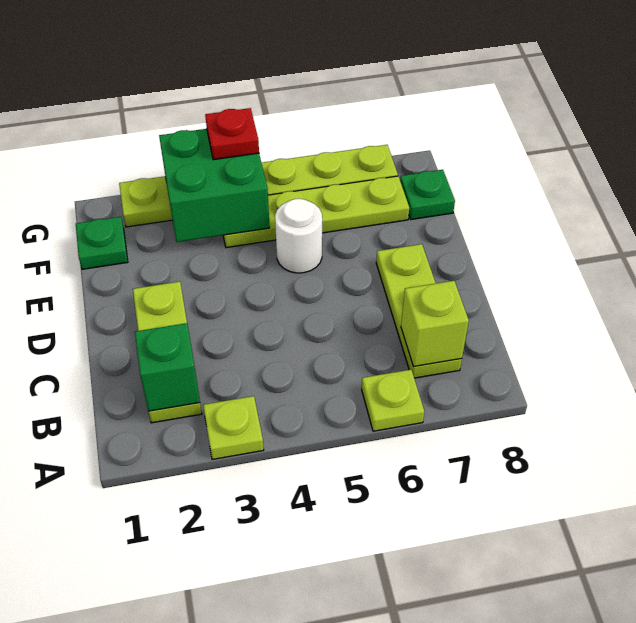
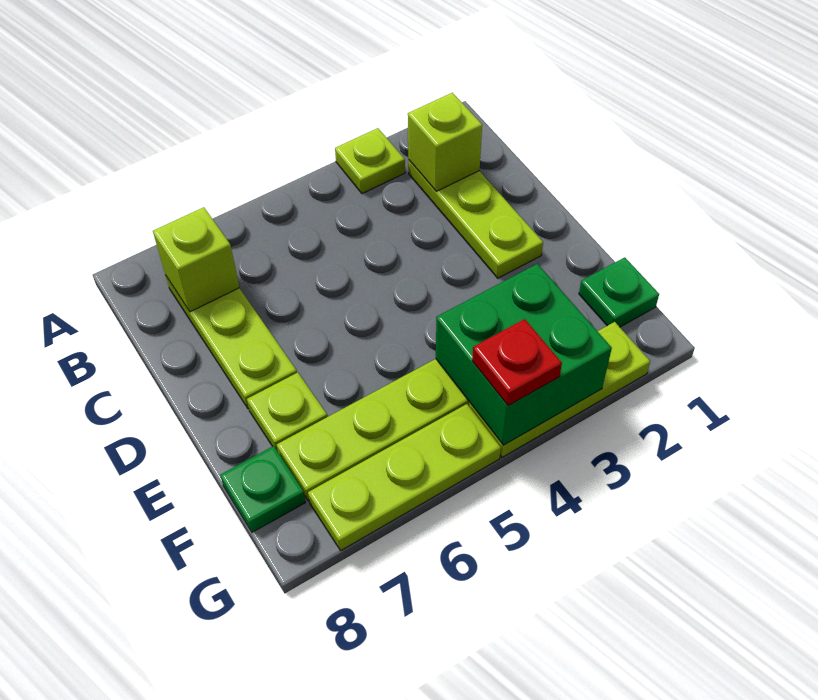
lime 1x1 plate [362,370,424,431] -> lime 1x1 plate moved to [247,372,327,452]
green 1x1 brick [135,323,200,411] -> lime 1x1 brick [408,93,482,191]
white 1x1 round brick [275,199,322,273] -> none

